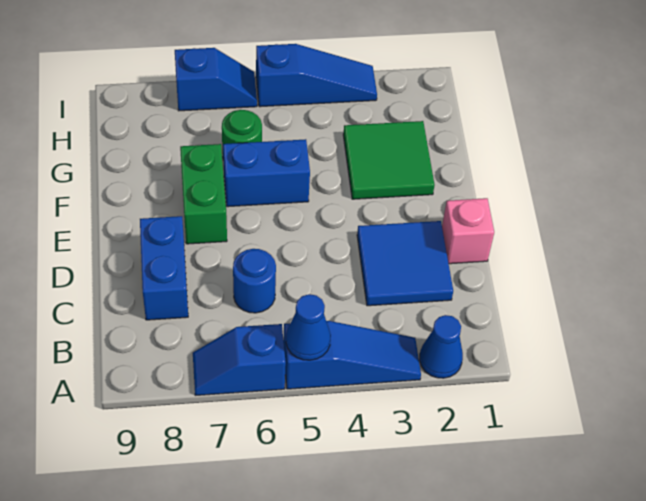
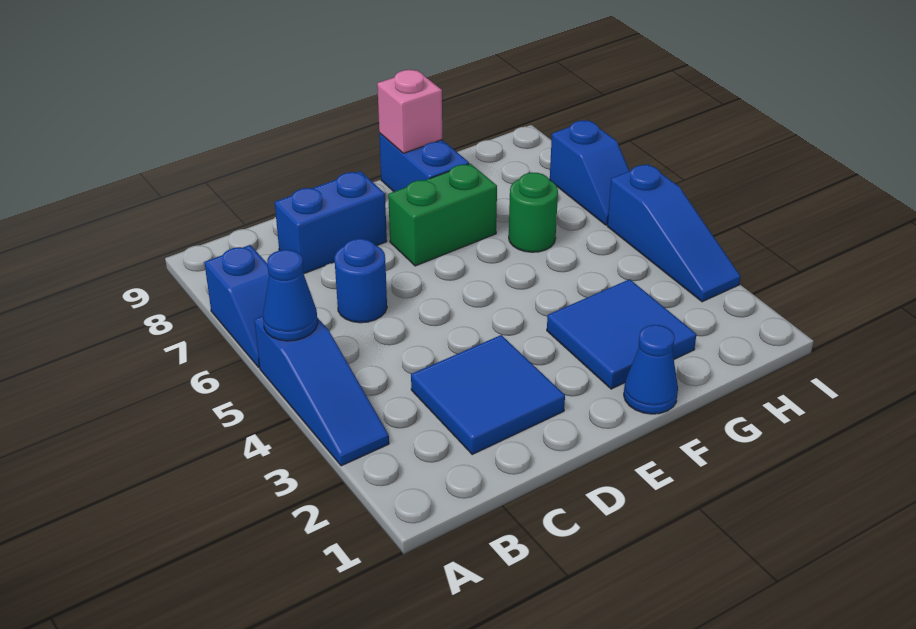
blue 1x1 cone [419,315,463,378] -> blue 1x1 cone moved to [624,325,678,414]
blue 1x2 slope [193,324,286,395] -> blue 1x2 slope turned to [204,245,269,368]
pink 1x1 brick [442,198,494,264] -> pink 1x1 brick moved to [377,70,442,153]
green 2x2 tile [343,121,435,199] -> blue 2x2 tile [547,279,696,389]
blue 1x2 brick [223,139,310,207] -> blue 1x2 brick moved to [379,133,469,192]

